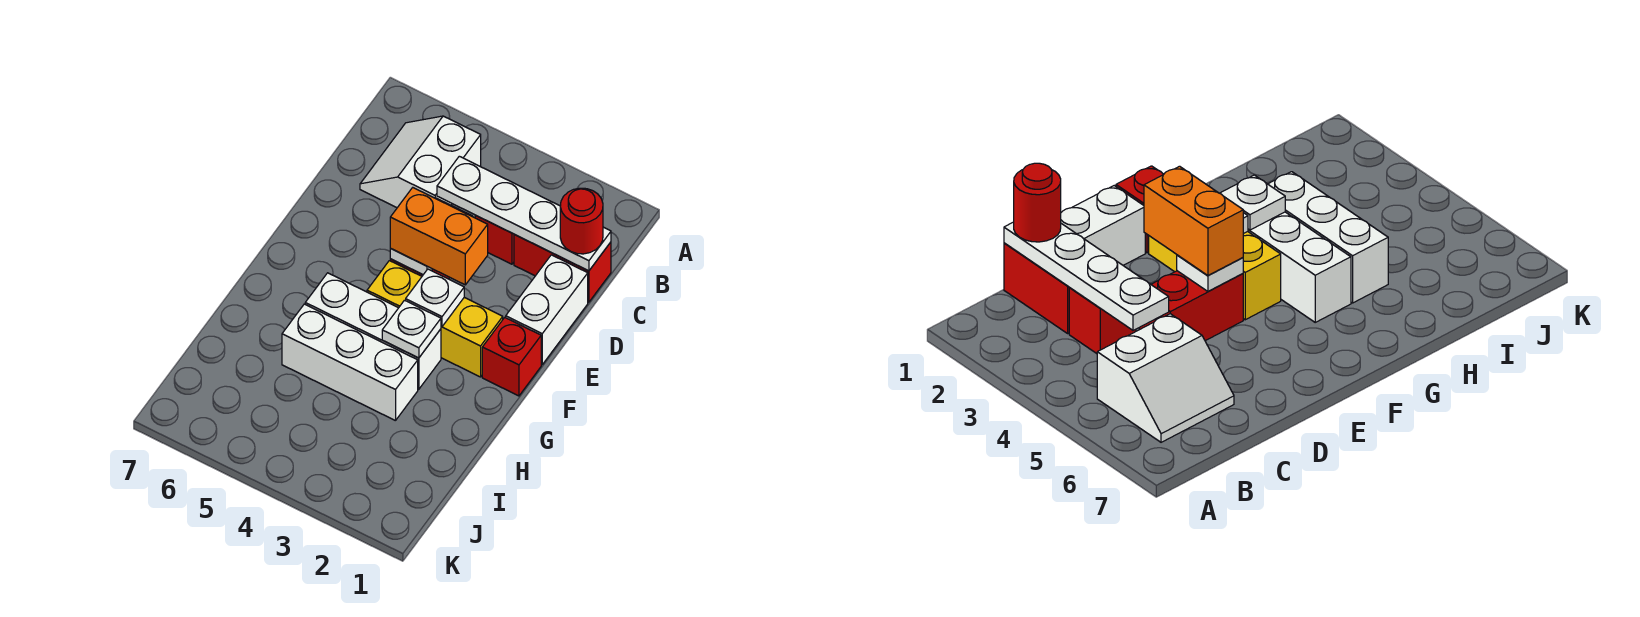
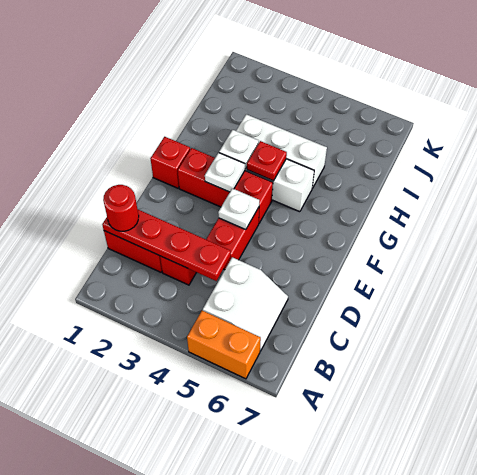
white 1x4 plate [437,156,611,271] -> red 1x4 plate [102,210,231,281]
white 1x2 brick [506,255,588,364] -> none
orange 1x2 brick [390,188,488,285] -> orange 1x2 brick moved to [187,310,261,379]
yellow 1x3 brick [367,261,503,377] -> red 1x3 brick [178,148,273,223]
none -> red 1x1 plate [247,141,287,181]

